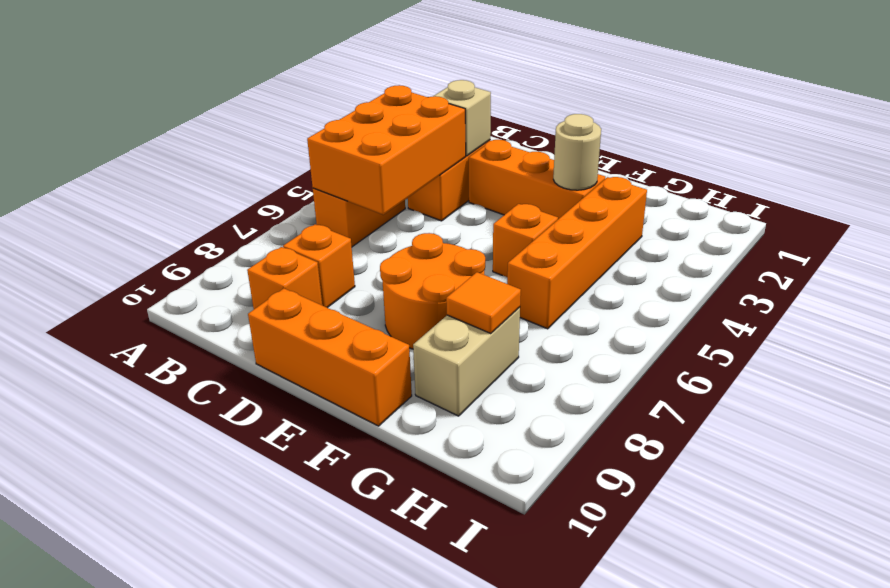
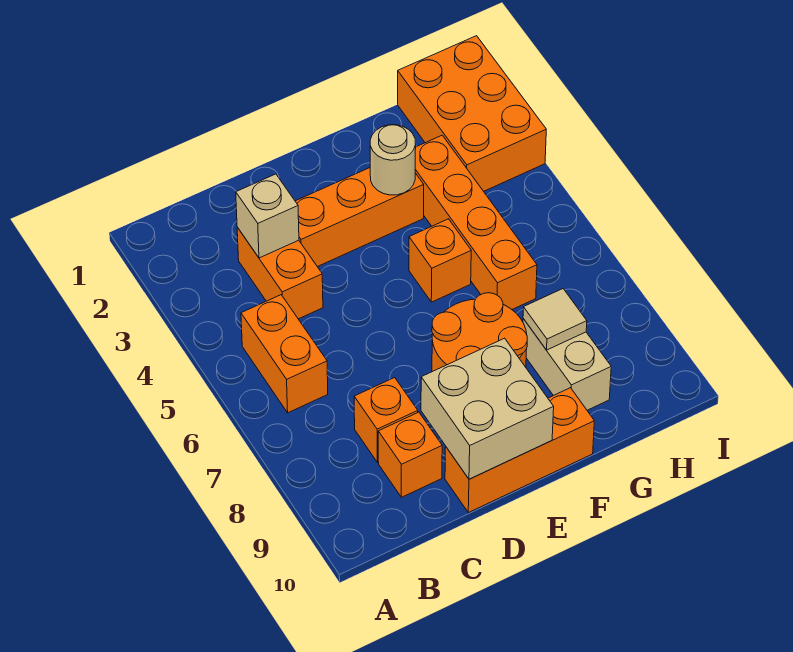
orange 2x3 brick [307,85,466,215] -> orange 2x3 brick moved to [398,36,546,191]
none -> tan 2x2 brick [421,338,554,479]
orange 1x1 tile [446,272,521,334] -> tan 1x1 tile [523,289,587,350]

